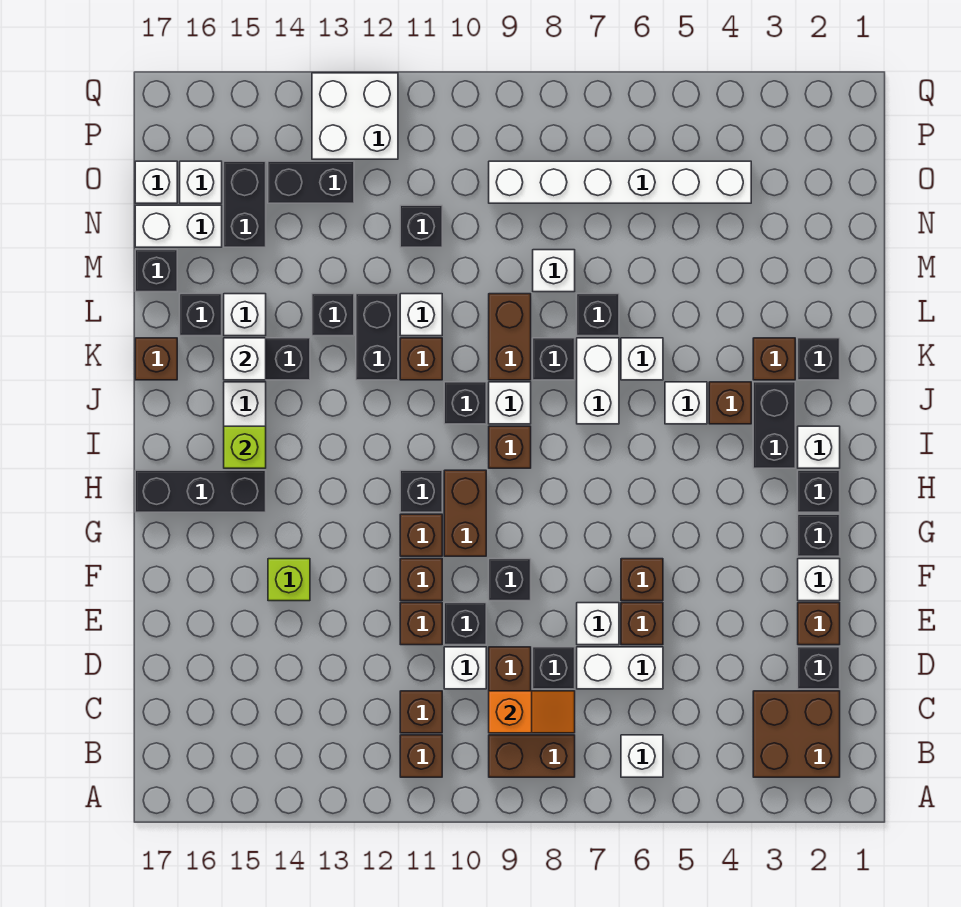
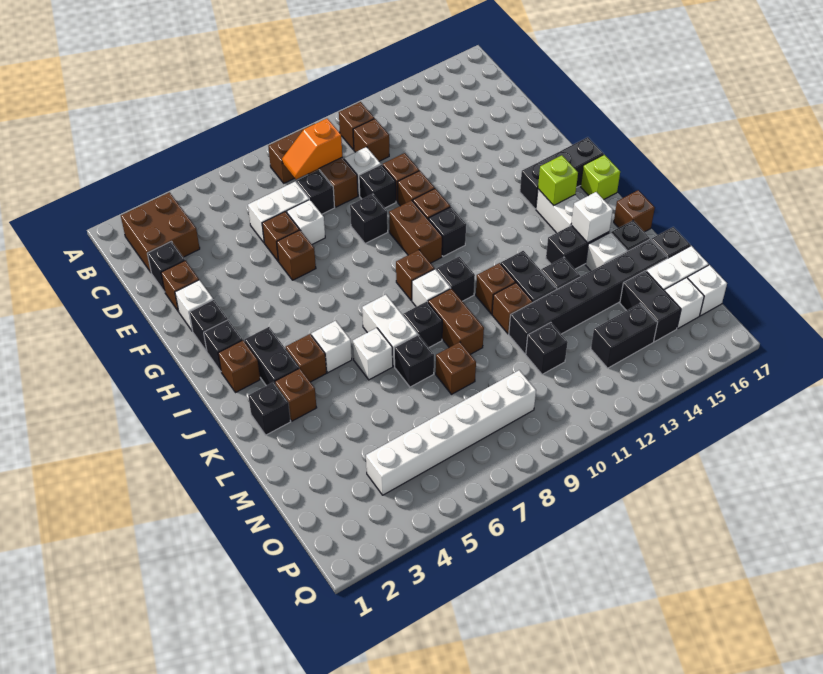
white 1x1 brick [621,735,663,777] -> none
lime 1x1 brick [268,559,310,601] -> lime 1x1 brick moved to [581,155,620,199]
white 1x1 brick [798,426,840,468] -> brown 1x1 brick [218,340,260,393]
white 1x1 brick [400,294,442,336] -> brown 1x1 brick [492,283,533,334]
white 1x1 brick [533,250,575,292] -> brown 1x1 brick [436,342,476,394]
none -> black 1x6 brick [509,239,668,354]
white 2x2 brick [312,73,398,159] -> none

